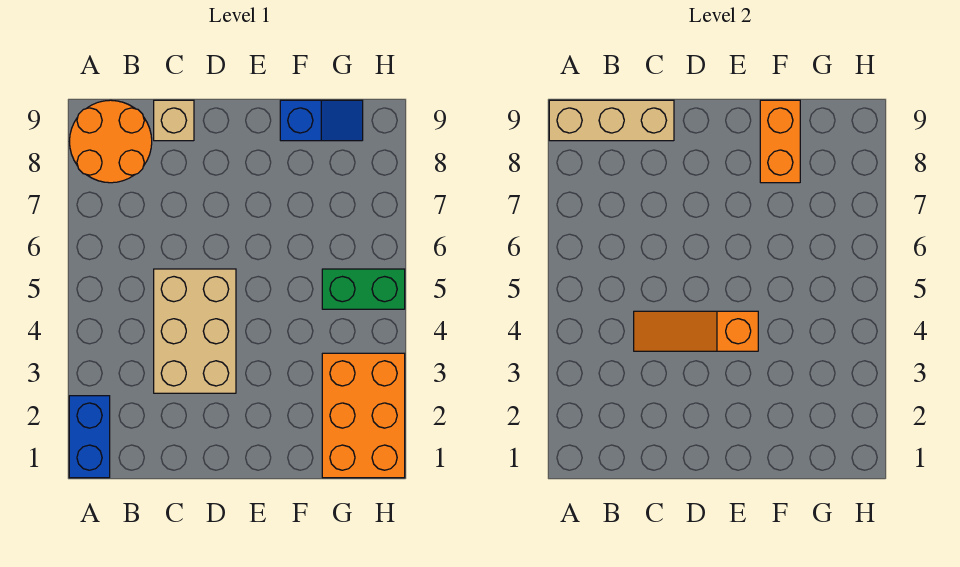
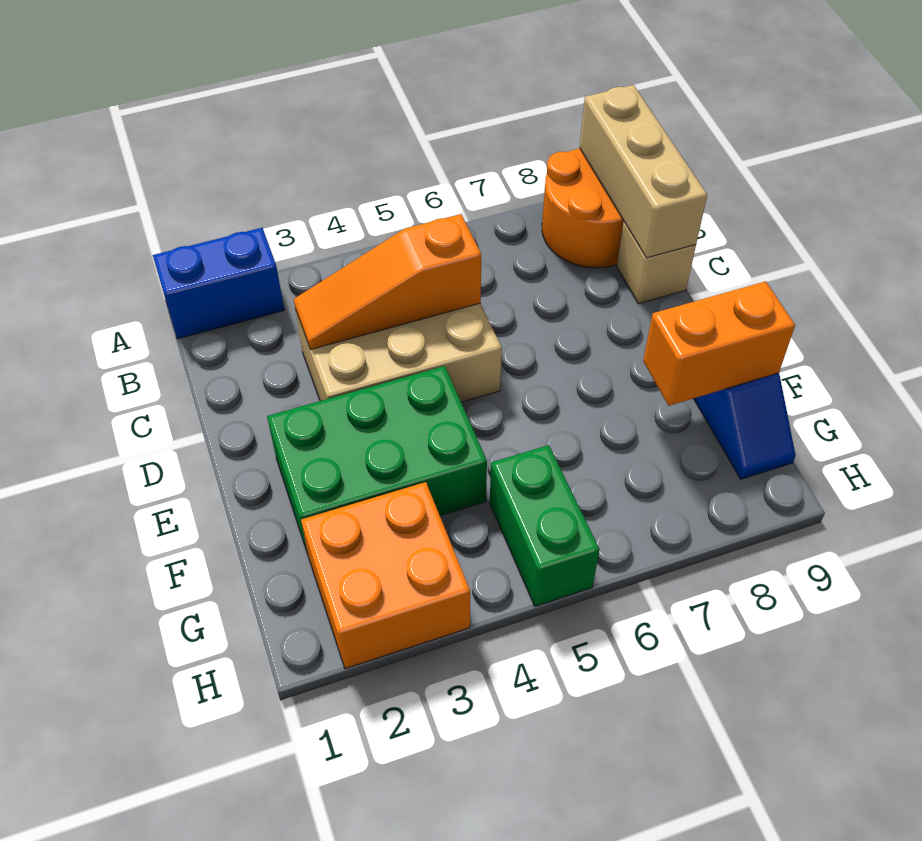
orange 1x3 slope [634,311,758,351] -> orange 1x3 slope turned to [294,214,481,349]
none -> green 2x3 brick [267,366,487,554]
orange 2x3 brick [322,353,405,478] -> orange 2x2 brick [301,482,470,669]

